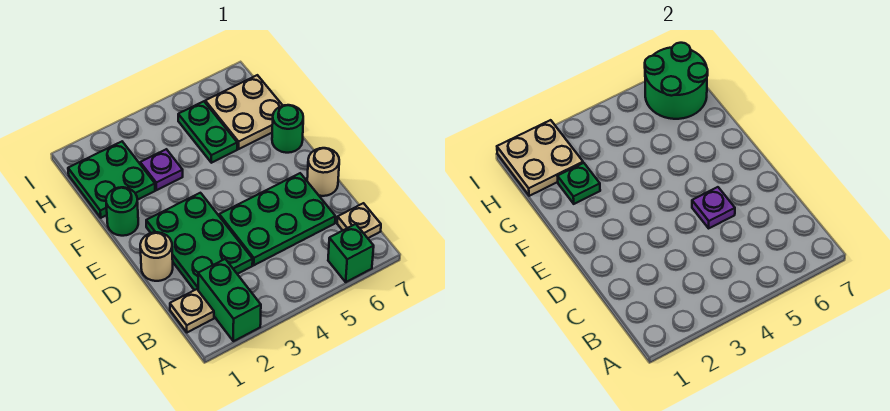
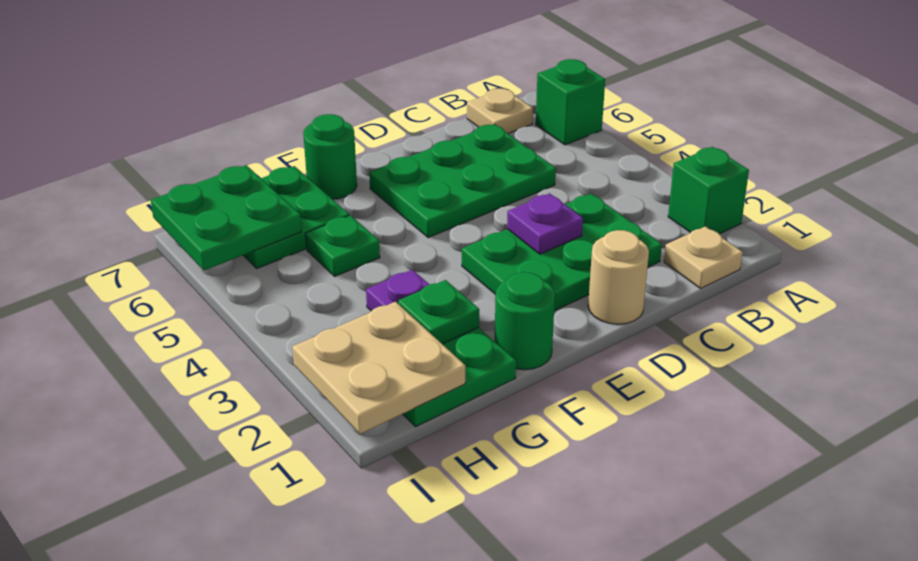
green 1x2 brick [198,259,261,341] -> green 1x1 brick [668,147,749,234]
green 2x3 plate [219,173,335,265] -> green 2x3 plate turned to [369,124,556,238]
purple 1x1 plate [692,187,735,228] -> purple 1x1 plate moved to [507,193,583,254]
tan 1x1 round brick [307,148,339,196] -> none
green 1x2 plate [178,101,237,163] -> green 1x1 plate [305,215,380,276]
tan 2x2 plate [205,75,283,149] -> green 2x2 plate [243,166,349,268]
green 2x2 round brick [645,43,708,119] -> green 2x2 plate [151,165,302,270]

